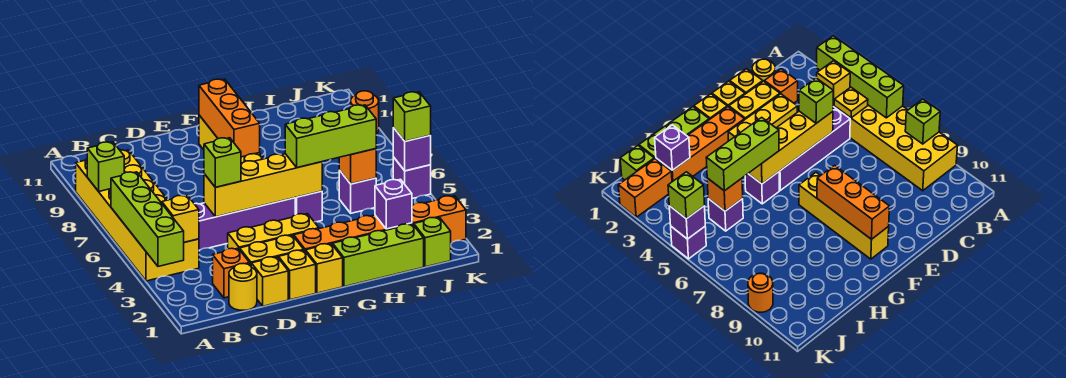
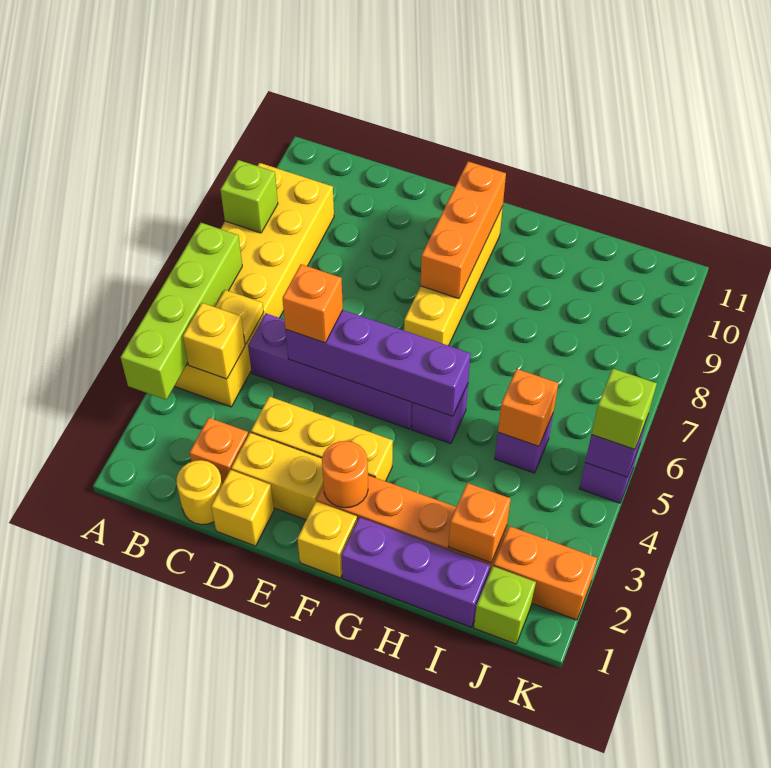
yellow 1x4 brick [204,154,322,217] -> purple 1x4 brick [286,310,471,416]
lime 1x1 brick [204,138,241,187] -> orange 1x1 brick [283,264,343,343]
yellow 1x1 brick [279,250,316,300] -> none
lime 1x3 brick [333,224,424,287] -> purple 1x3 brick [341,517,490,627]
lime 1x3 brick [285,105,376,168] -> none
purple 1x1 brick [375,179,412,229] -> orange 1x1 brick [448,483,511,563]
orange 1x1 round brick [351,91,379,134] -> orange 1x1 round brick moved to [322,441,368,508]

